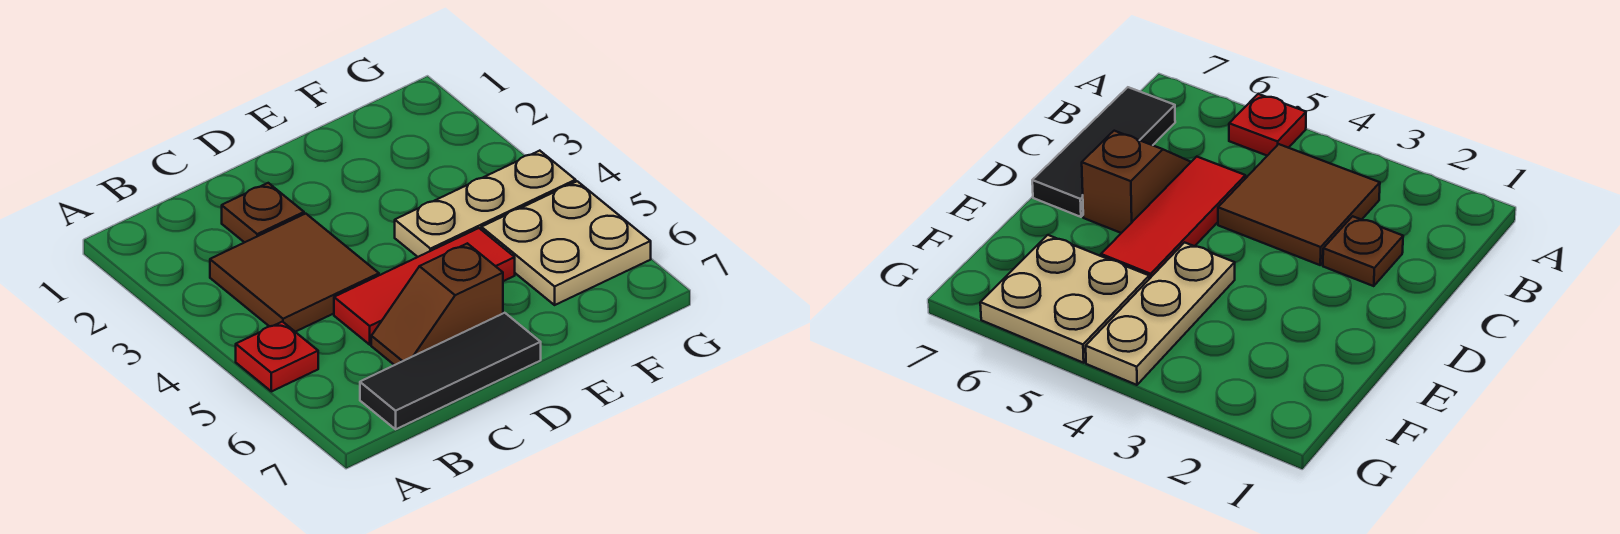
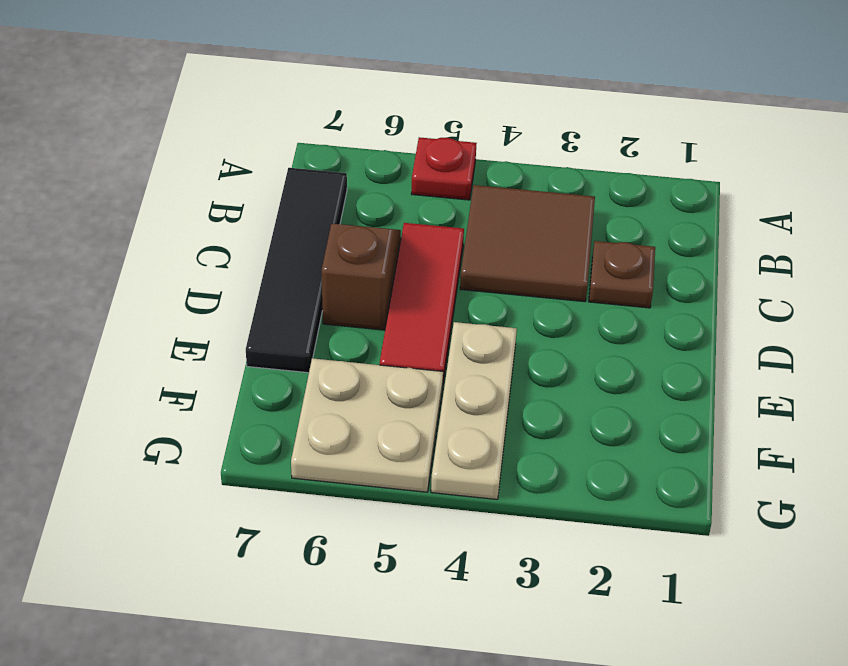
black 1x3 tile [360,313,541,429] -> black 1x4 tile [246,168,347,373]

